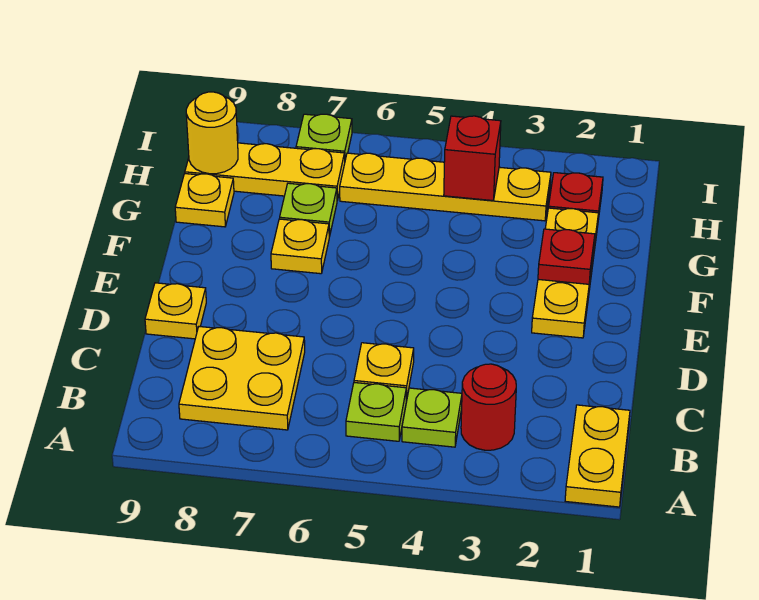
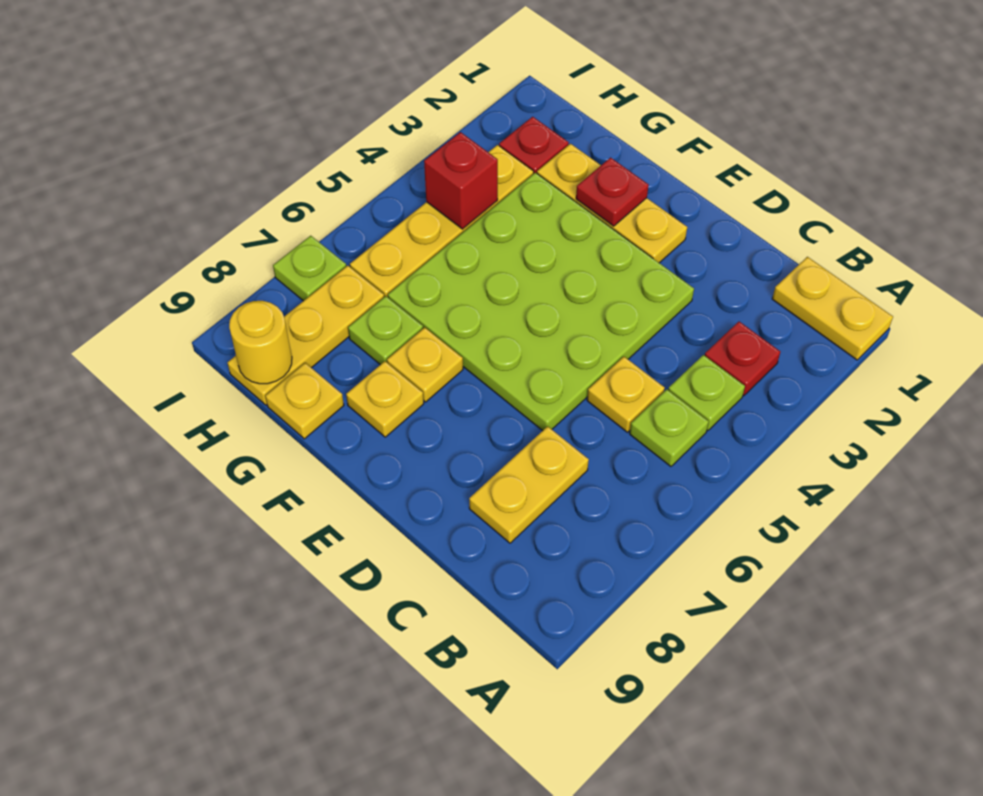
red 1x1 round brick [461,364,516,450] -> red 1x1 plate [705,322,780,396]
yellow 2x2 plate [179,327,305,430] -> yellow 1x2 plate [469,426,589,543]
none -> lime 4x4 plate [388,173,694,431]
yellow 1x1 plate [145,283,206,339] -> yellow 1x1 plate moved to [346,361,424,437]

